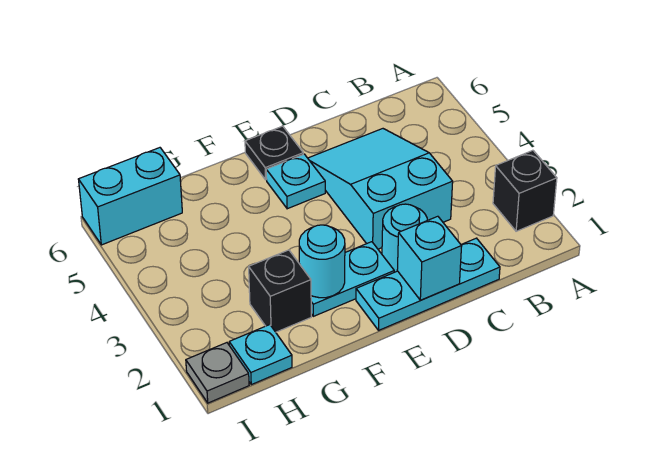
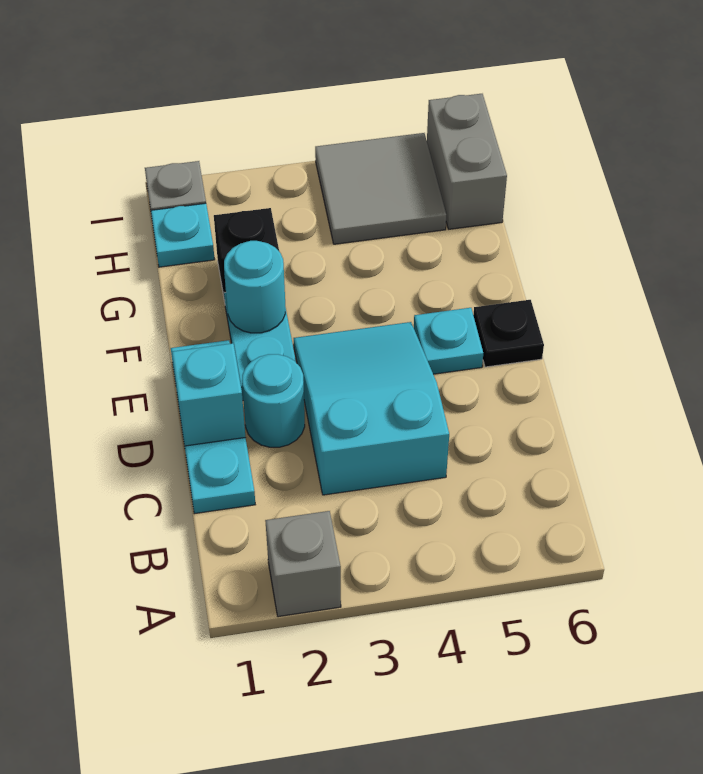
black 1x1 brick [493,150,557,231] -> grey 1x1 brick [265,511,341,617]
cyan 2x3 slope [308,129,453,249] -> cyan 2x3 slope turned to [294,322,449,495]
none -> grey 2x2 tile [315,133,446,244]
cyan 1x2 brick [78,148,182,245] -> grey 1x2 brick [427,94,507,229]

